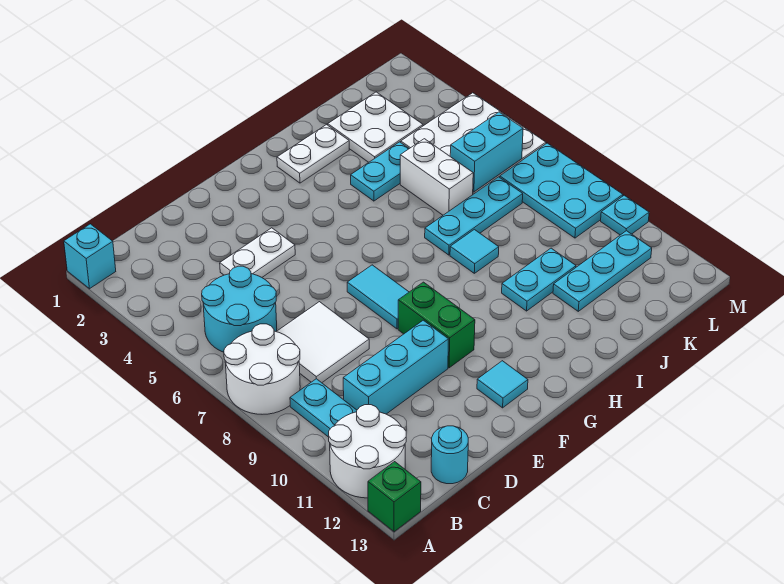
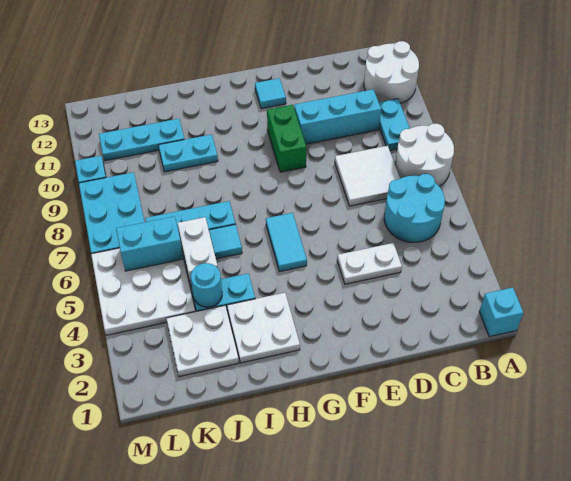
green 1x1 brick [368,462,421,532] -> none
cyan 1x1 round brick [431,426,468,484] -> cyan 1x1 round brick moved to [191,263,222,307]
cyan 1x2 tile [347,265,409,329] -> cyan 1x2 tile moved to [266,213,307,272]
white 1x2 plate [277,125,349,183] -> white 2x2 plate [227,293,300,363]
cyan 1x1 tile [450,229,499,273] -> cyan 1x1 tile moved to [209,224,242,259]

